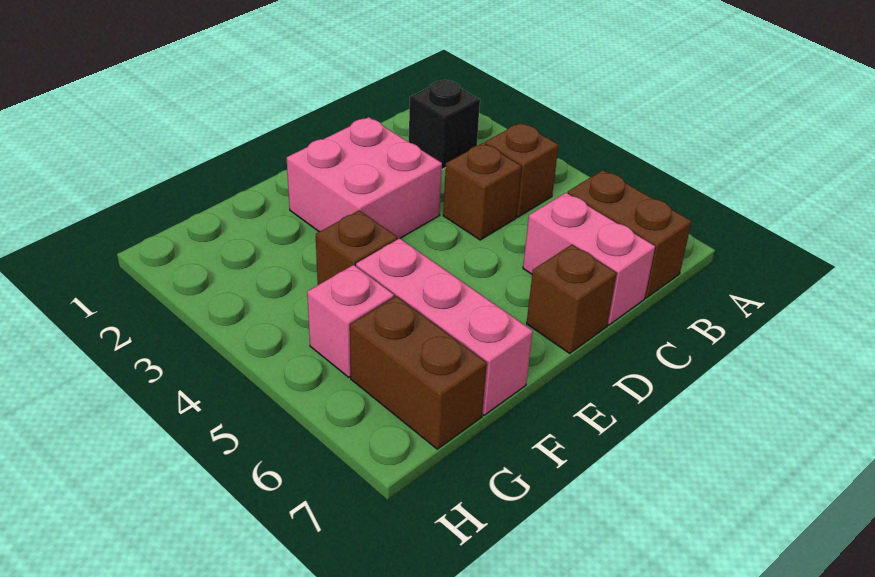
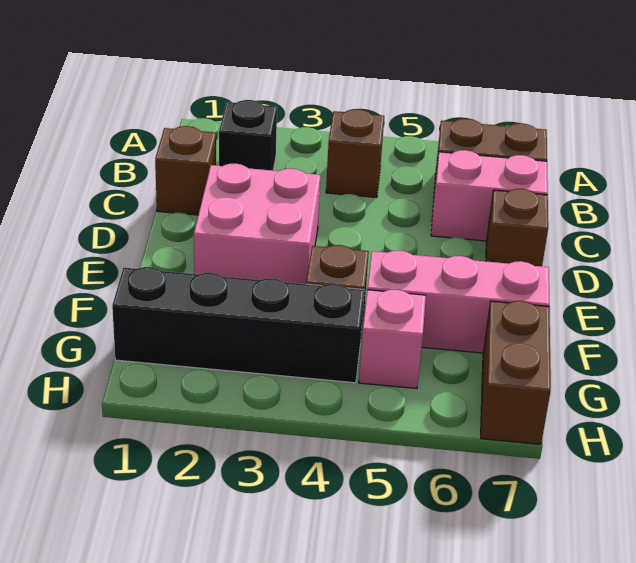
brown 1x1 brick [443,143,521,240] -> brown 1x1 brick moved to [155,126,216,215]
none -> black 1x4 brick [112,267,364,383]
brown 1x2 brick [350,296,487,449] -> brown 1x2 brick turned to [481,301,551,444]

